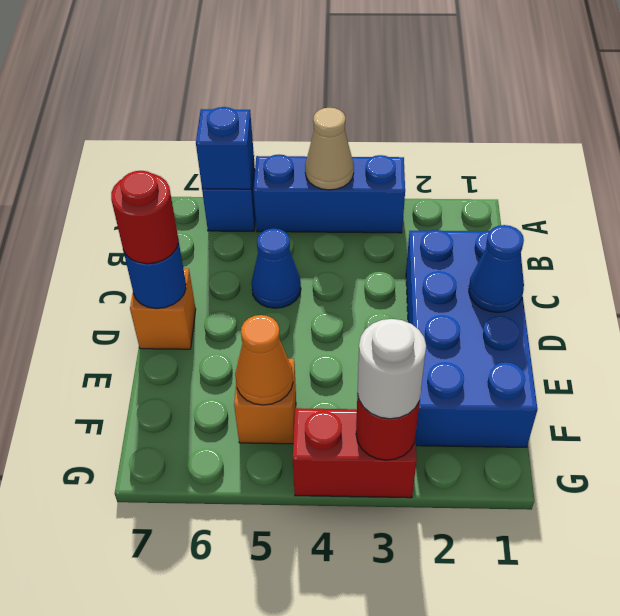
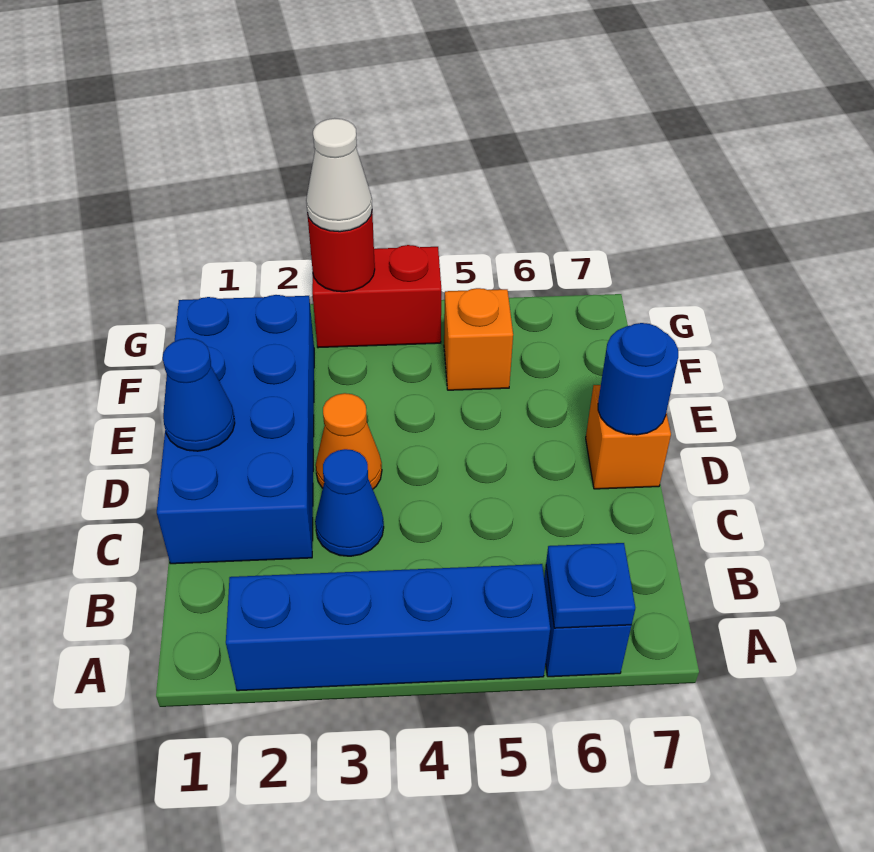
blue 1x3 brick [253,155,405,233] -> blue 1x4 brick [226,564,550,691]
tan 1x1 cone [305,108,354,190] -> none
blue 1x1 brick [196,107,254,189] -> blue 1x1 plate [546,543,635,628]
blue 1x1 cone [251,228,301,308] -> blue 1x1 cone moved to [315,449,384,556]
red 1x1 round brick [111,171,178,264] -> none
orange 1x1 cone [235,315,293,405] -> orange 1x1 cone moved to [316,393,382,489]
white 1x1 round brick [357,319,426,419] -> white 1x1 cone [306,118,372,232]

